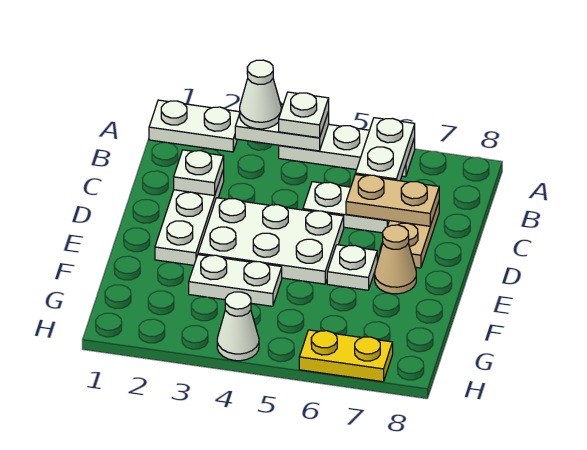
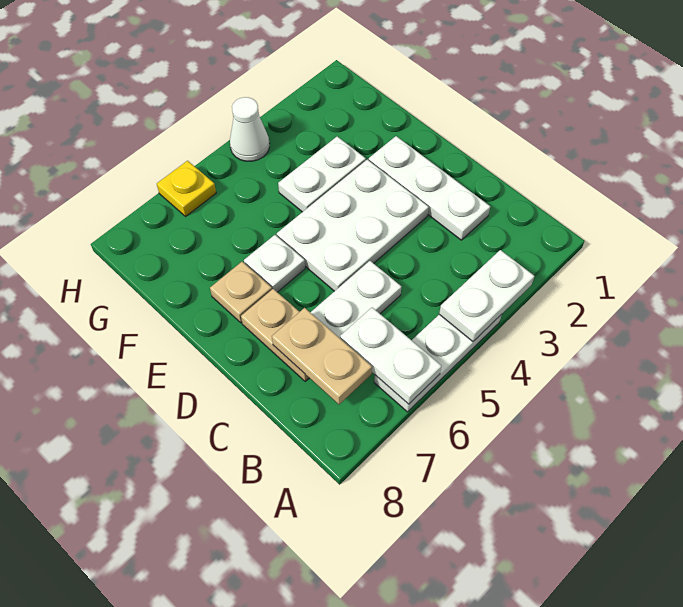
white 1x2 plate [149,100,240,152] -> none
white 1x1 cone [240,60,281,129] -> none
white 1x1 plate [279,92,329,138] -> none
white 1x1 plate [174,150,224,196] -> none
tan 1x2 plate [346,174,439,226] -> tan 1x2 plate turned to [272,308,372,404]
tan 1x1 cone [375,225,416,294] -> tan 1x1 plate [210,262,272,323]
yellow 1x2 plate [299,330,393,382] -> yellow 1x1 plate [157,161,216,216]

